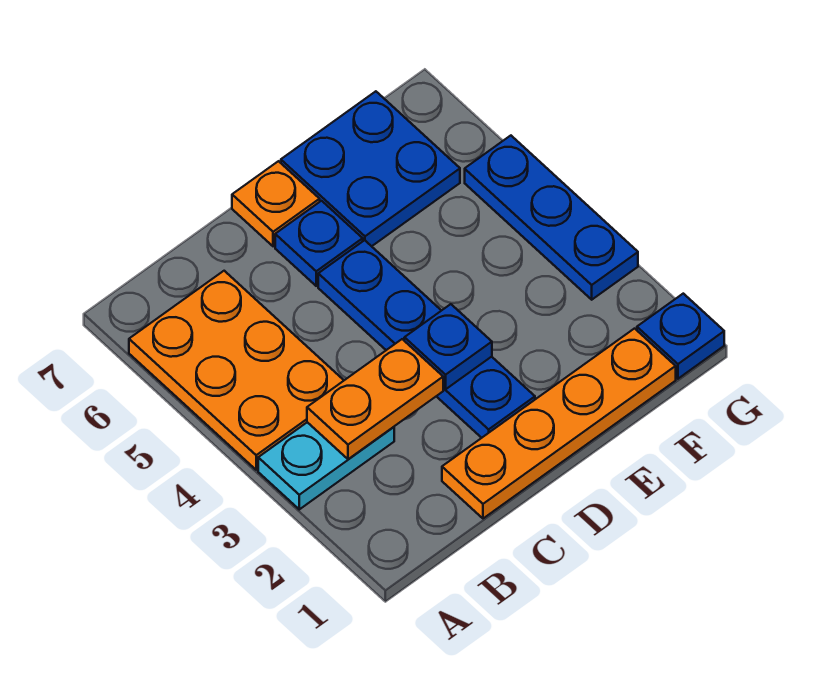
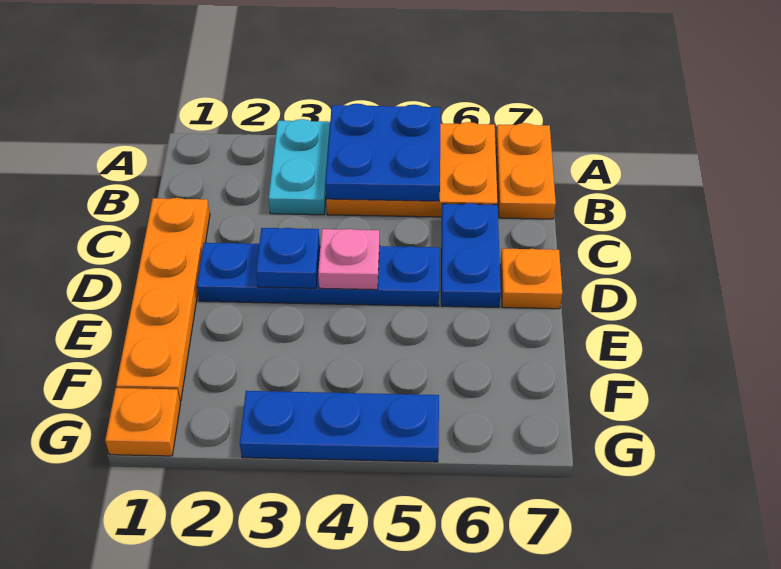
orange 1x2 plate [307,339,443,459] -> orange 1x2 plate moved to [496,123,556,219]
none -> pink 1x1 plate [318,229,380,290]
blue 1x1 plate [275,201,363,286] -> blue 1x2 plate [441,203,501,307]
blue 2x2 plate [281,91,460,246] -> blue 2x2 plate moved to [325,104,440,201]
blue 1x1 plate [637,294,724,379] -> orange 1x1 plate [105,388,181,456]

